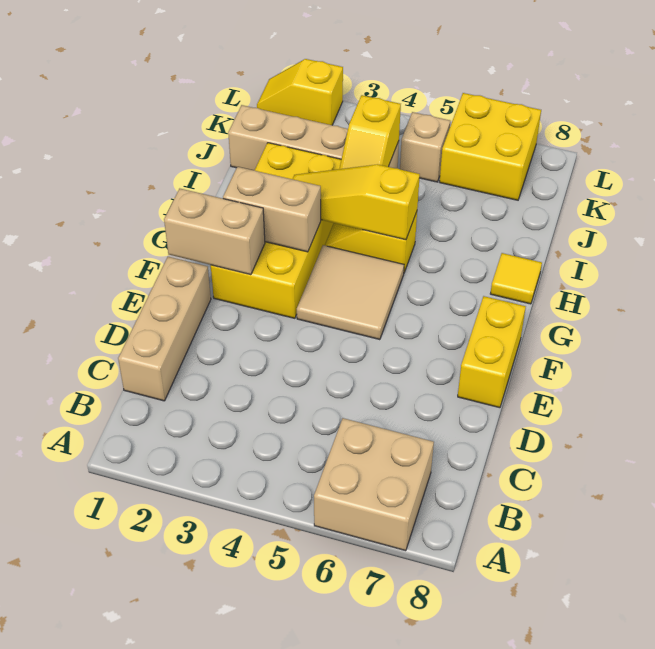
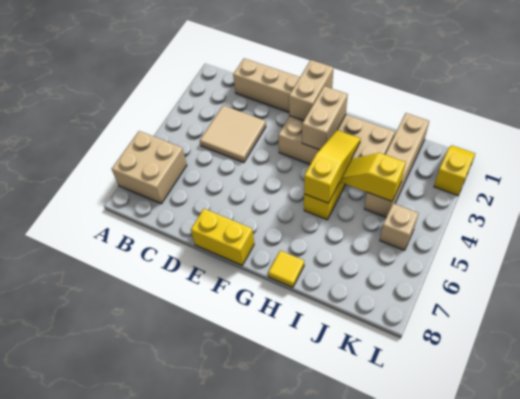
yellow 2x4 brick [211,143,341,318] -> tan 2x4 brick [278,115,395,164]
tan 2x2 tile [297,245,404,340] -> tan 2x2 tile moved to [200,105,266,163]
yellow 2x2 brick [440,93,541,200] -> none

